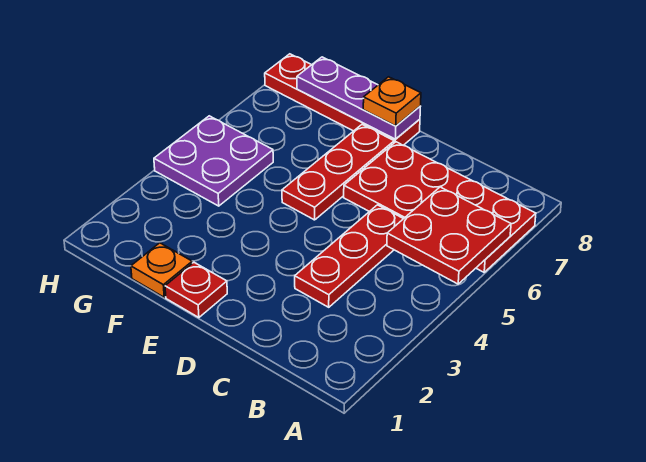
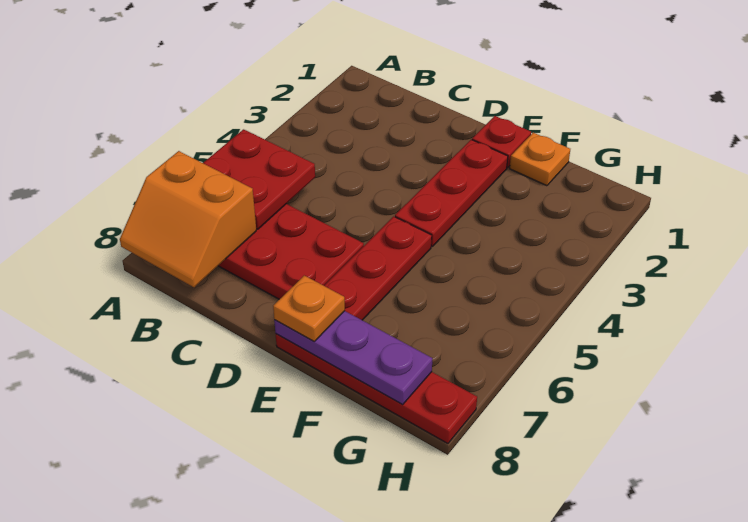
none -> orange 2x2 slope [120,151,256,287]
red 1x3 plate [295,205,403,307] -> red 1x3 plate moved to [395,140,508,246]
purple 2x2 plate [154,116,273,206] -> none

